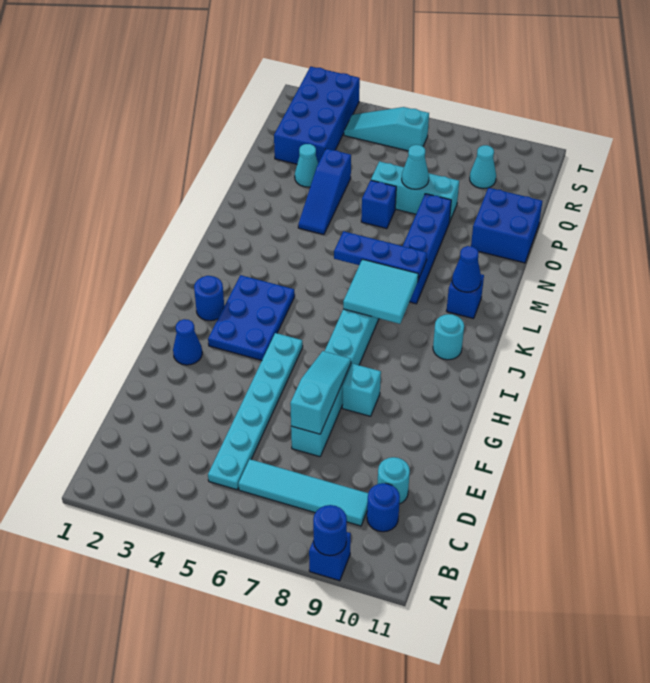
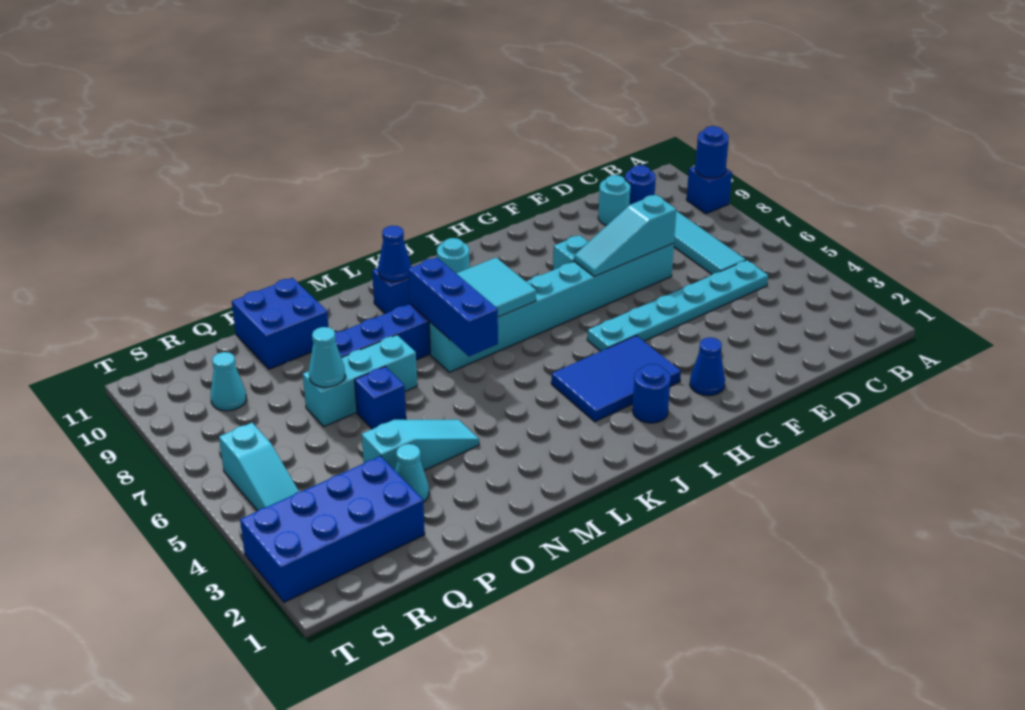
blue 2x3 plate [208,275,295,360] -> blue 2x3 tile [551,335,681,422]
blue 1x3 plate [334,231,427,279] -> blue 1x3 brick [408,257,498,356]
blue 1x3 slope [298,149,351,235] -> cyan 1x3 slope [362,420,479,470]
cyan 1x3 brick [371,161,459,222] -> cyan 1x3 brick turned to [303,335,417,427]

